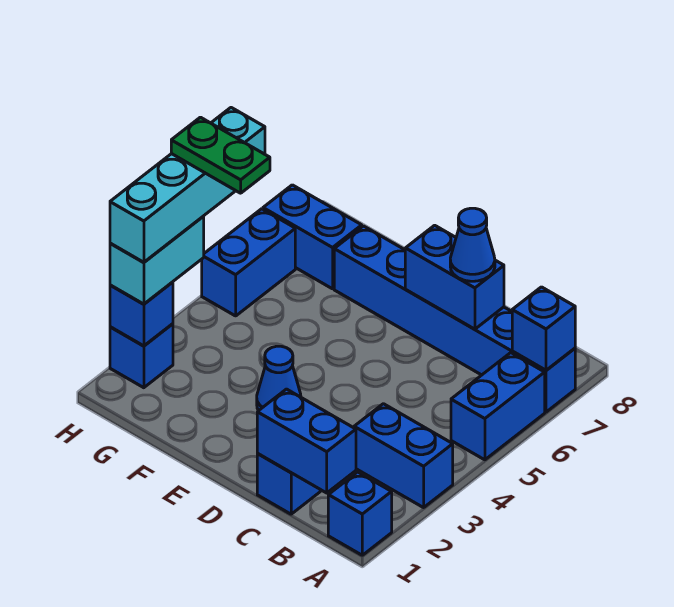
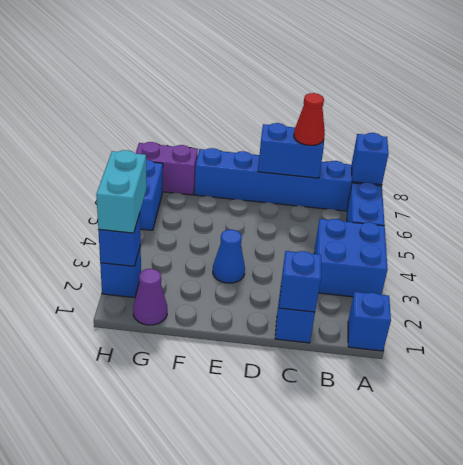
blue 1x2 brick [354,404,453,508] -> blue 2x2 brick [314,219,388,297]
blue 1x2 brick [257,389,356,493] -> blue 1x1 brick [279,251,321,312]
blue 1x1 cone [450,208,495,281] -> red 1x1 cone [294,93,325,145]
none -> purple 1x1 cone [133,269,167,325]
green 1x2 plate [171,117,270,193] -> none
blue 1x2 brick [263,185,362,289] -> purple 1x2 brick [136,142,198,195]
cyan 1x4 brick [110,108,265,262] -> none

